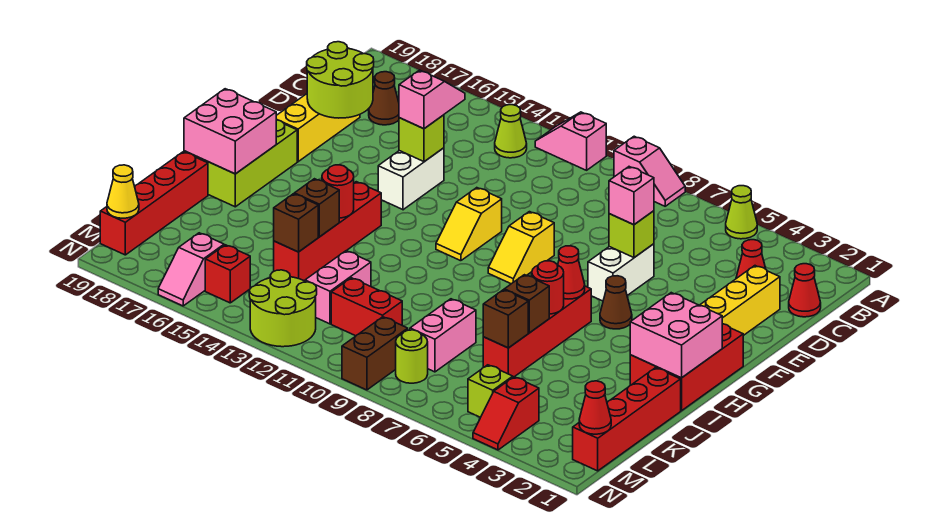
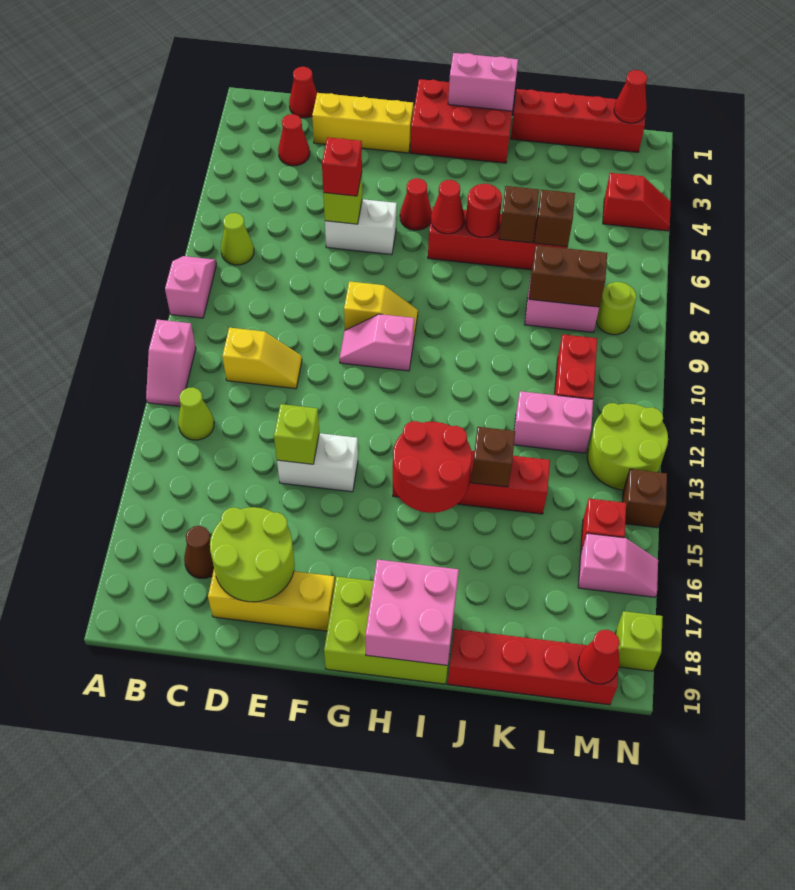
lime 1x1 cone [726,186,757,239] -> lime 1x1 cone moved to [221,213,254,265]
pink 1x2 slope [399,70,465,129] -> pink 1x2 slope moved to [339,314,414,371]
pink 1x1 brick [609,167,654,225] -> red 1x1 brick [322,137,362,196]
yellow 1x2 slope [436,188,502,261] -> yellow 1x2 slope moved to [222,328,302,389]
brown 1x1 cone [600,276,632,329] -> red 1x1 cone [400,178,432,230]
pink 2x2 brick [630,293,722,378] -> pink 1x2 brick [448,53,518,111]
red 1x1 round brick [322,165,354,218] -> red 2x2 round brick [393,421,472,513]
brown 1x1 brick [274,194,318,252] -> brown 1x1 brick moved to [622,469,667,528]
lime 1x1 brick [468,365,513,417] -> lime 1x1 brick moved to [616,611,663,671]
brown 1x2 brick [342,317,408,390] -> brown 1x2 brick moved to [529,245,607,307]
yellow 1x1 cone [107,165,139,218] -> red 1x1 cone [578,630,620,684]

